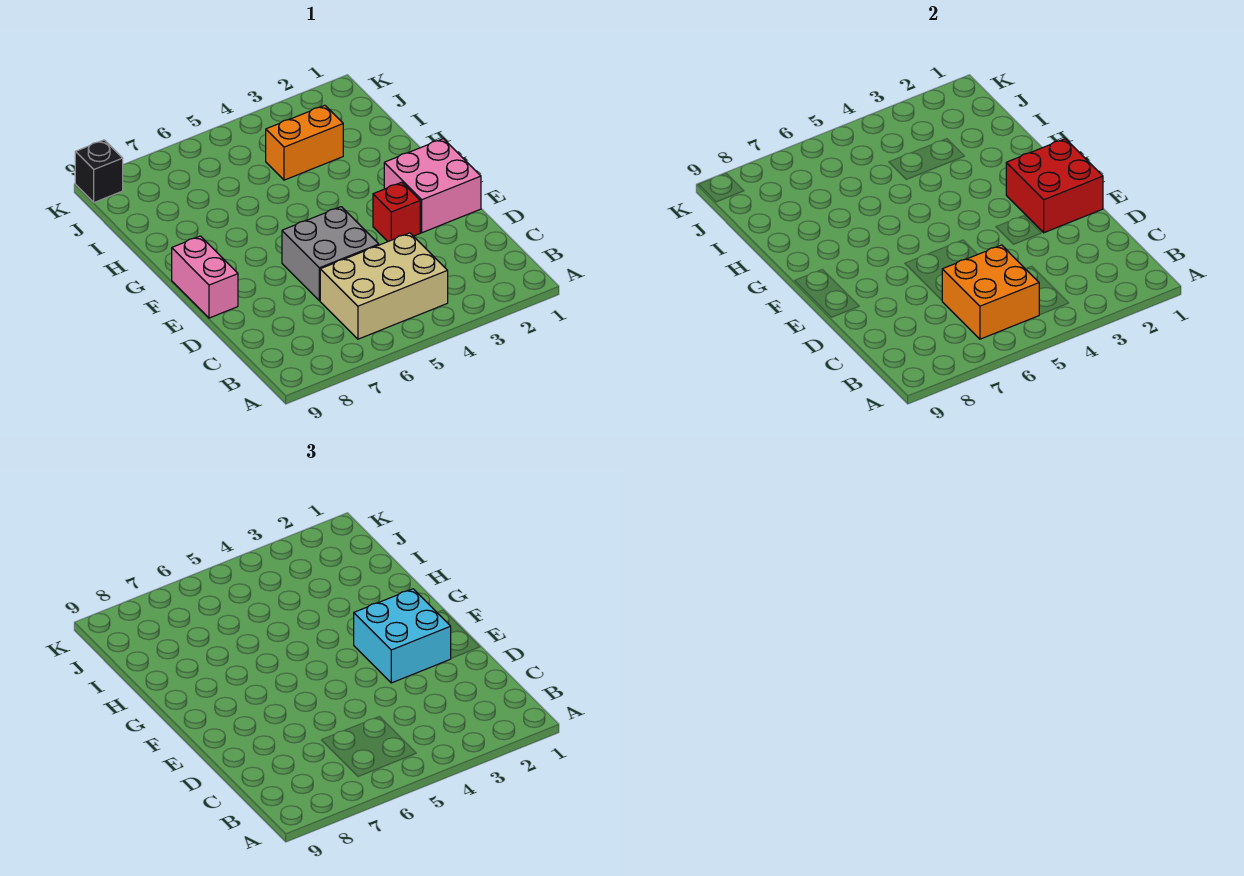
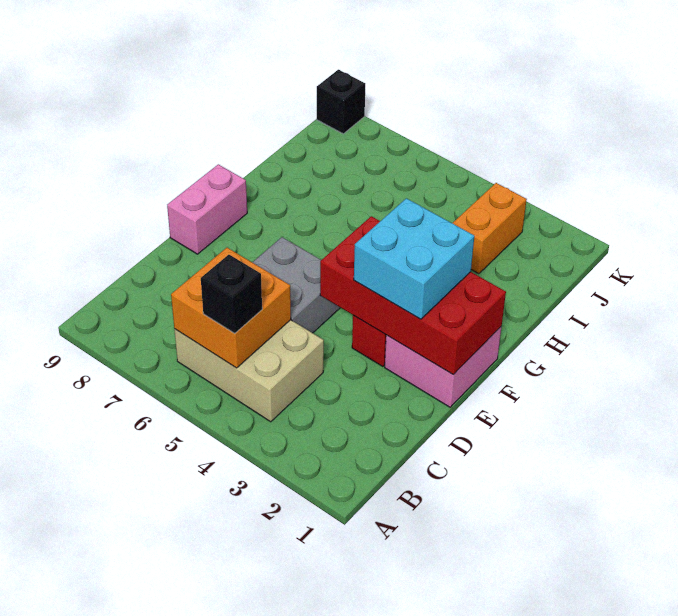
none -> black 1x1 brick [201,255,262,333]
red 2x2 brick [1006,139,1103,233] -> red 2x4 brick [320,216,506,375]
orange 1x2 brick [266,105,343,180] -> orange 1x2 brick turned to [453,183,527,274]

